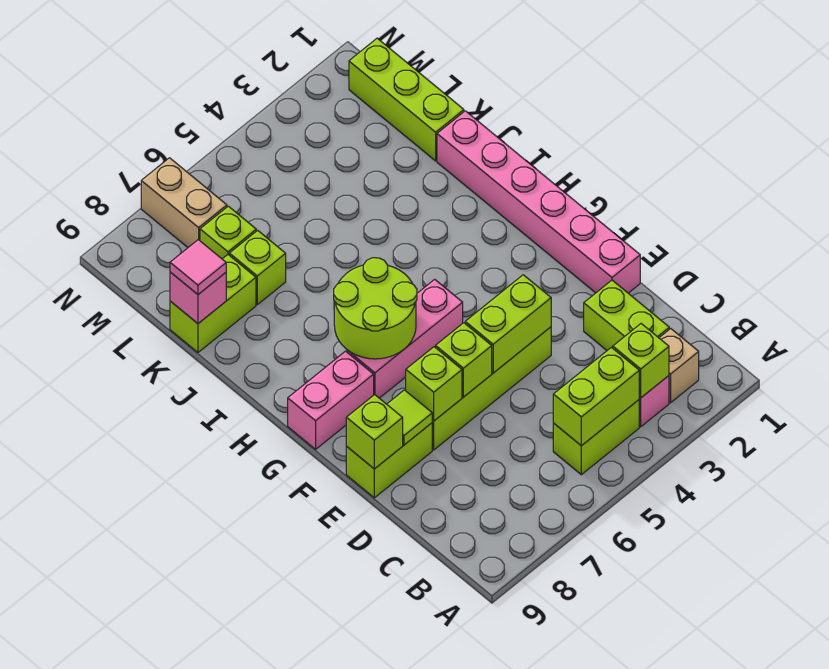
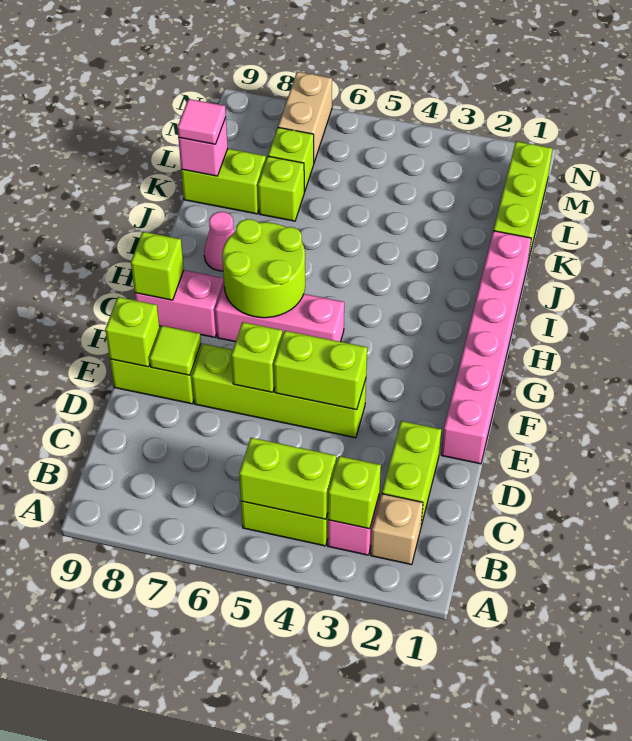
lime 1x1 brick [406,347,462,421] -> lime 1x1 brick moved to [131,232,184,300]
none -> pink 1x1 cone [204,212,235,271]

